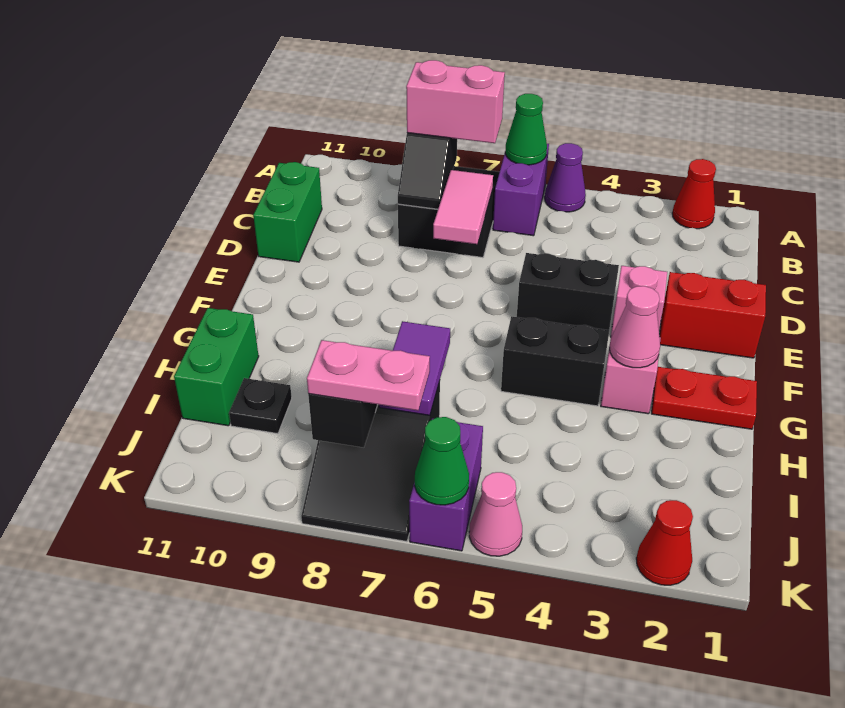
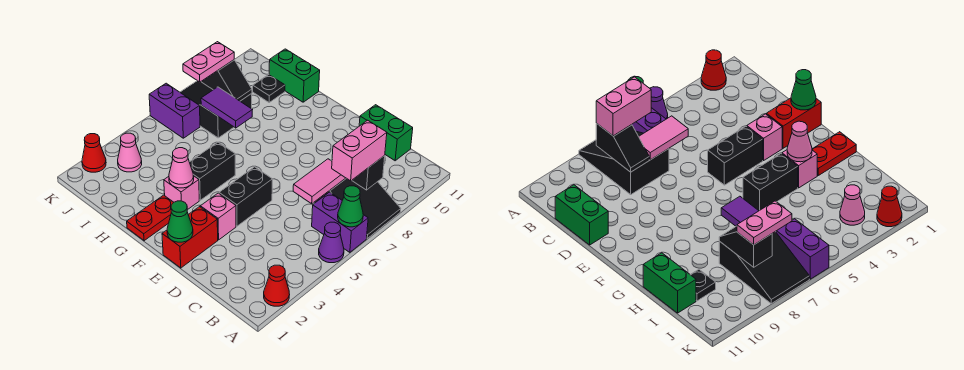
pink 1x2 tile [433,170,493,244] -> pink 1x2 tile turned to [293,159,345,204]
pink 1x1 cone [469,472,522,556] -> pink 1x1 cone moved to [118,133,142,172]
green 1x1 cone [415,417,469,505] -> green 1x1 cone moved to [167,201,193,242]

